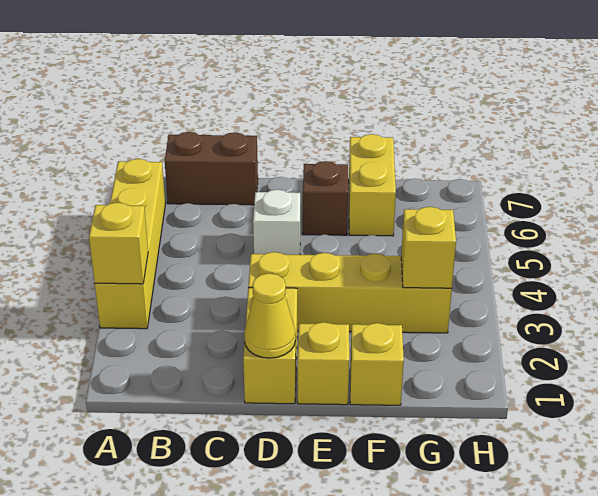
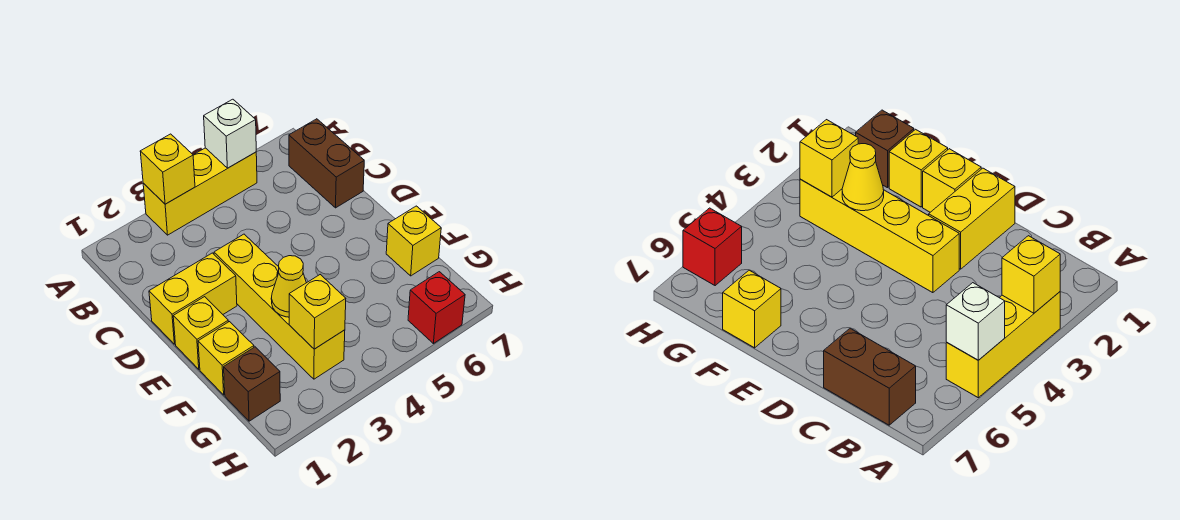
yellow 1x4 brick [95,159,165,329] -> yellow 1x3 brick [143,148,257,235]
yellow 1x1 cone [244,273,296,358] -> yellow 1x1 cone moved to [271,256,306,317]
white 1x1 brick [253,190,300,255] -> white 1x1 brick moved to [204,99,256,168]
brown 1x1 brick [303,161,348,235] -> brown 1x1 brick moved to [224,347,280,421]
yellow 1x2 brick [349,134,396,236] -> yellow 1x1 brick [386,206,441,276]
none -> red 1x1 brick [408,272,465,344]

